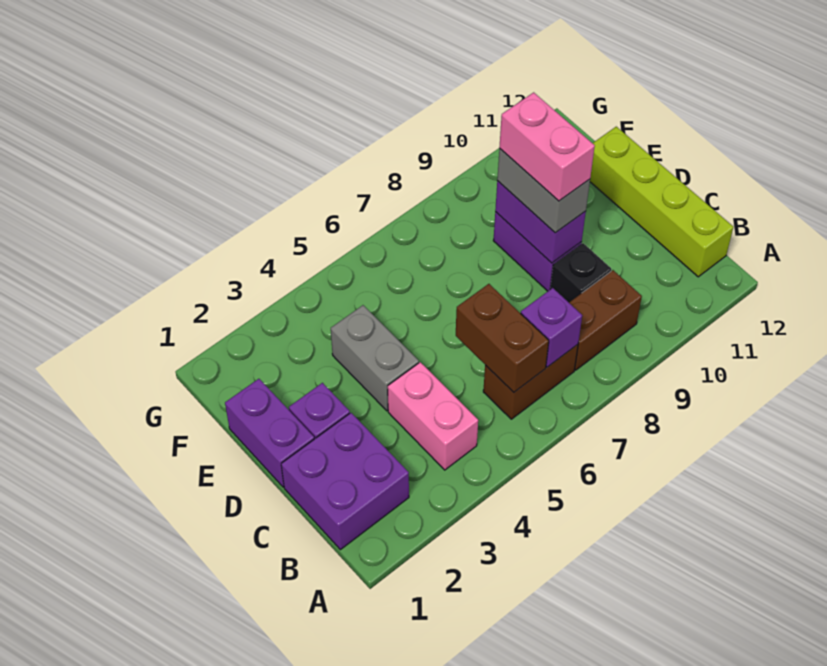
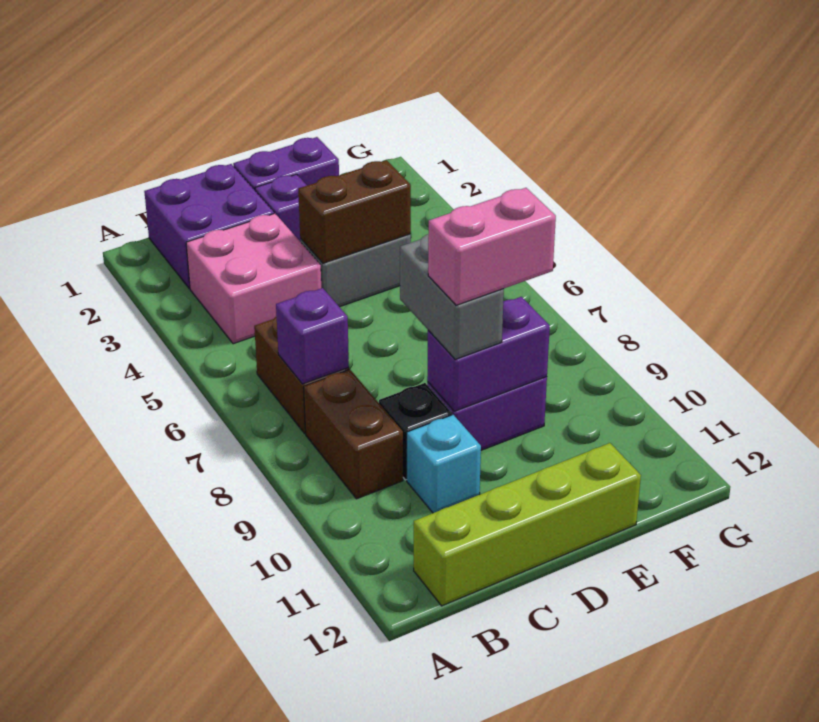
pink 1x2 brick [388,362,478,470] -> pink 2x2 brick [186,213,321,344]
brown 1x2 brick [456,284,549,392] -> brown 1x2 brick moved to [298,160,411,263]
none -> cyan 1x1 brick [407,415,481,513]
grey 1x2 brick [497,149,590,233] -> grey 1x2 brick turned to [400,234,504,359]

